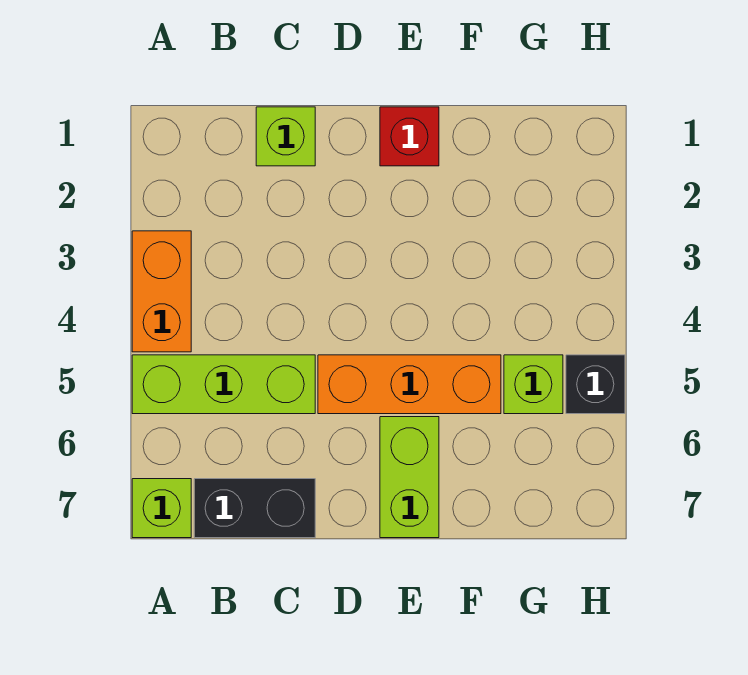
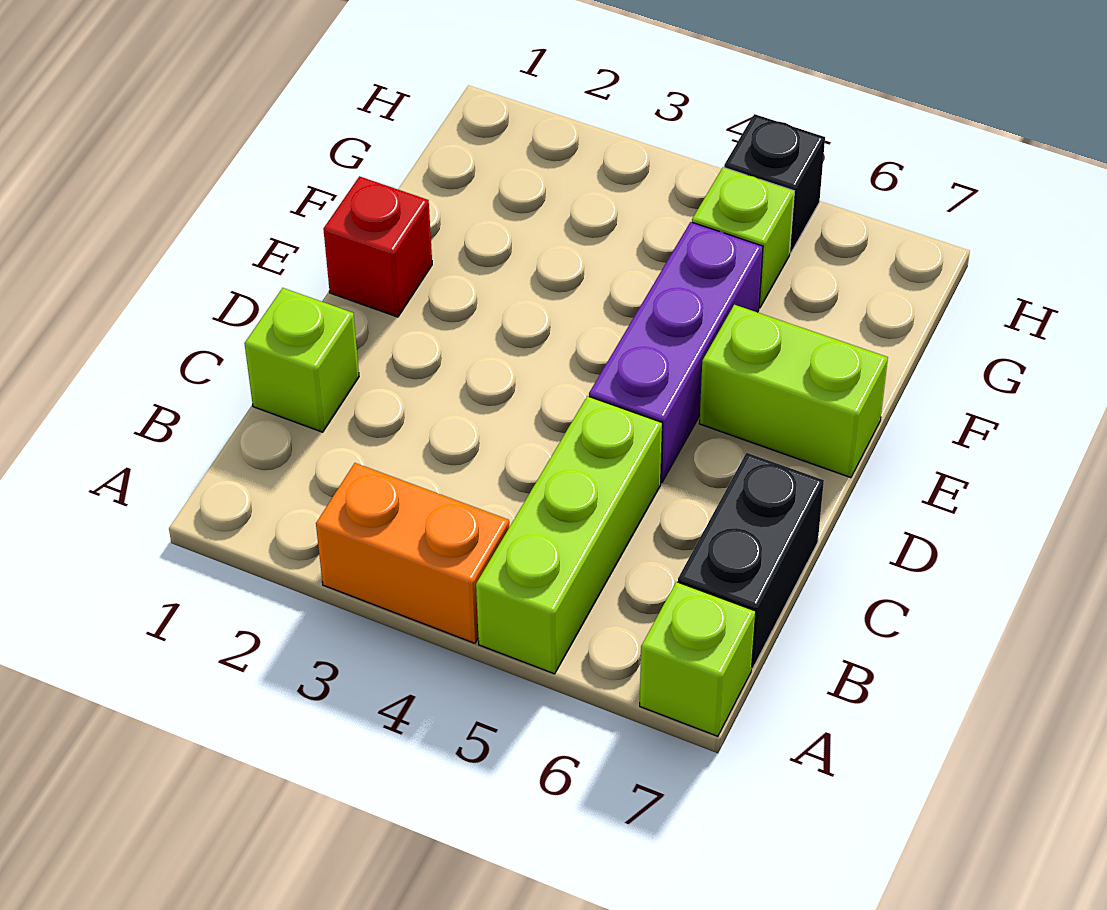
orange 1x3 brick [318,355,501,414] -> purple 1x3 brick [589,222,763,483]

